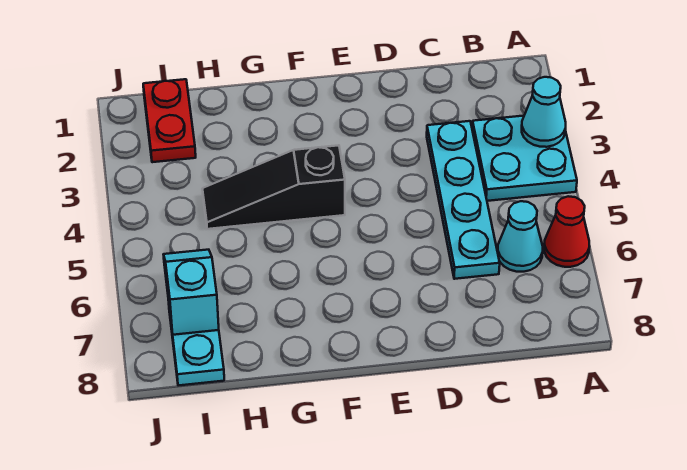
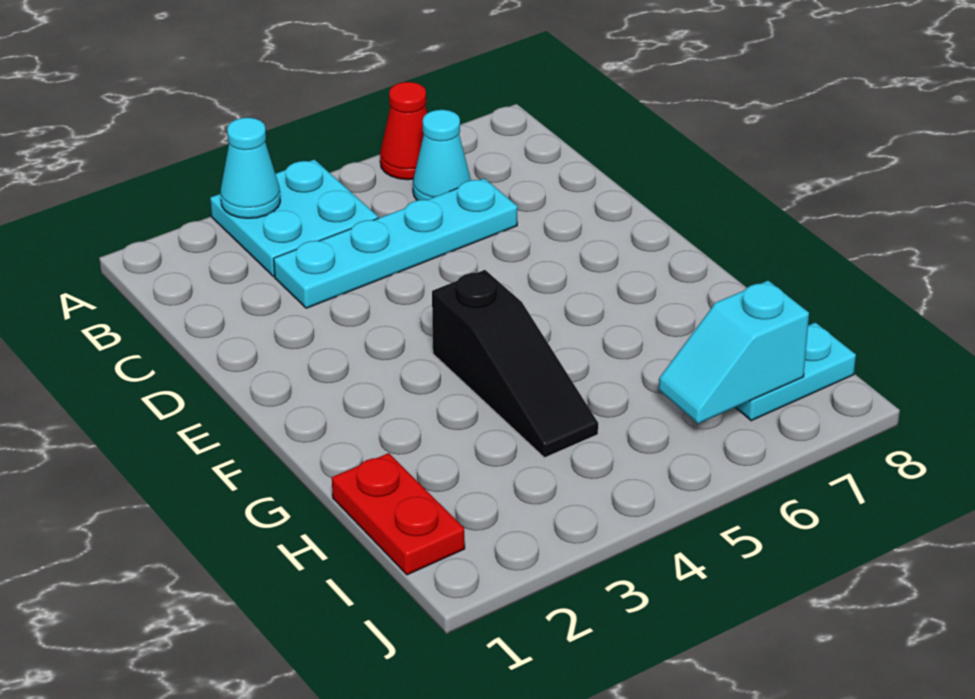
red 1x2 plate [143,79,196,162] -> red 1x2 plate turned to [332,453,465,575]

